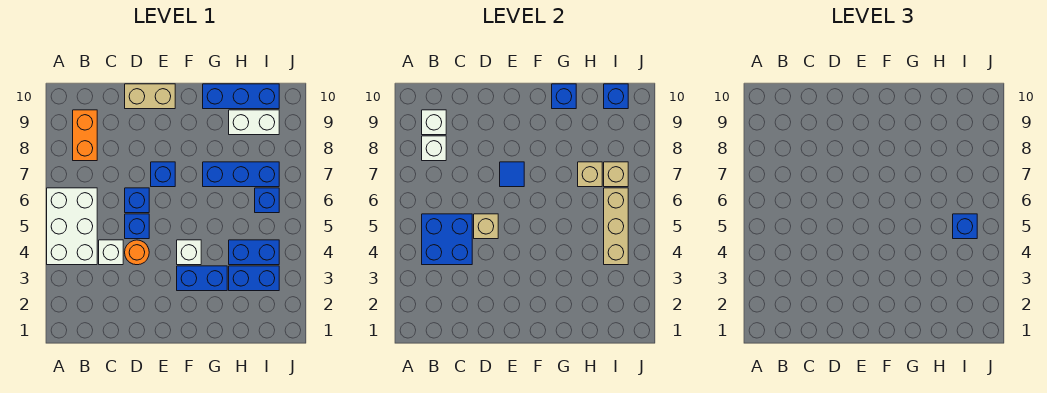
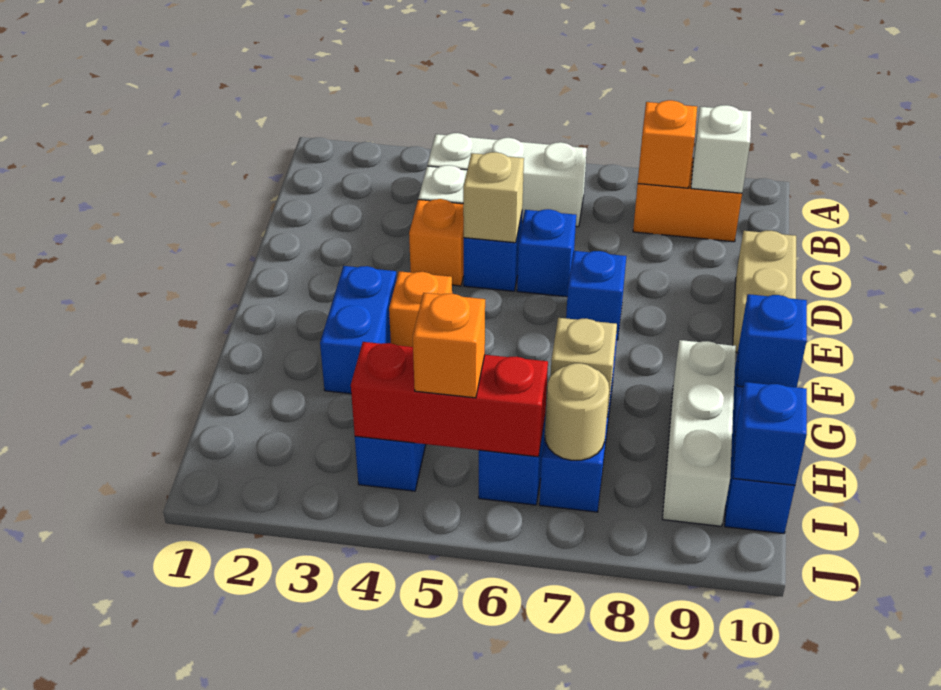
white 2x3 brick [47,188,97,265] -> white 1x3 brick [427,133,587,227]
blue 2x2 brick [422,214,472,265] -> none
white 1x1 brick [422,136,446,161] -> orange 1x1 brick [638,100,697,188]
orange 1x1 round brick [125,240,149,265] -> orange 1x1 brick [409,199,464,286]
blue 1x1 tile [500,162,524,187] -> none
white 1x1 brick [177,240,201,265] -> orange 1x1 brick [389,271,452,347]
blue 1x2 brick [229,266,279,291] -> none
white 1x2 brick [229,110,279,135] -> white 1x3 brick [663,340,736,526]
tan 1x3 brick [604,188,628,265] -> red 1x3 brick [351,342,548,457]
blue 1x1 brick [953,214,977,239] -> orange 1x1 brick [413,293,485,398]
tan 1x1 brick [604,162,628,187] -> tan 1x1 round brick [545,363,609,460]

